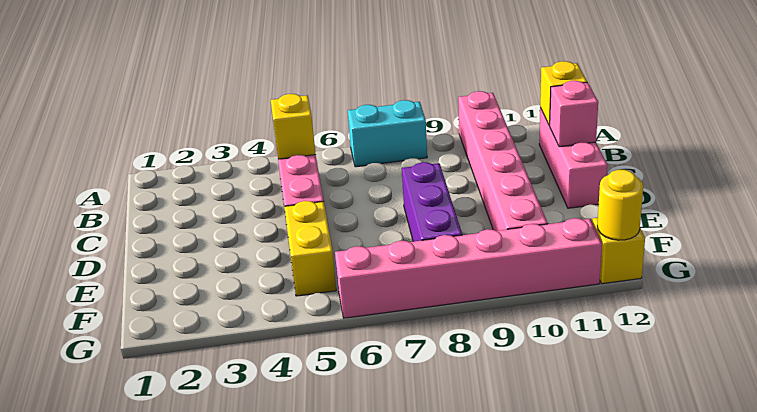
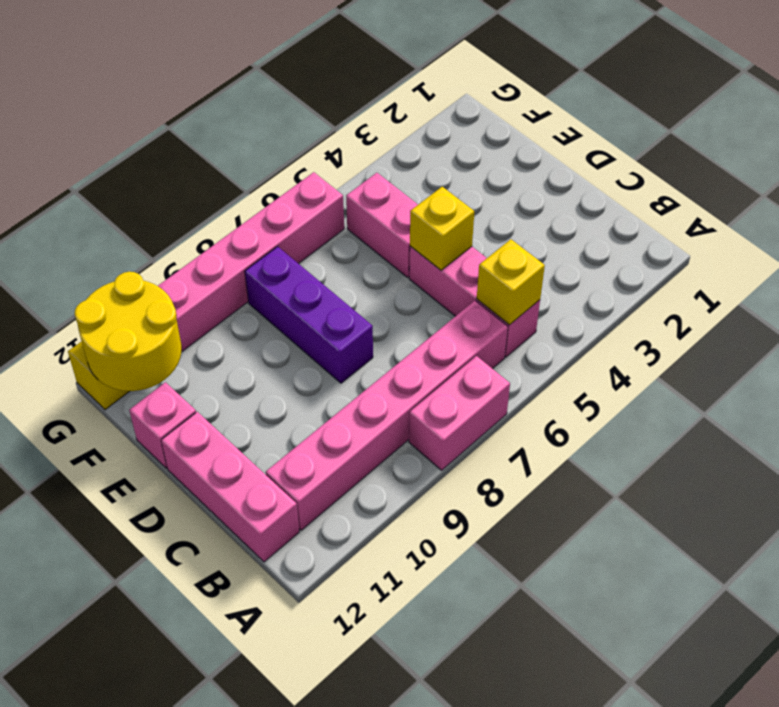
cyan 1x2 brick [348,100,427,167] -> pink 1x2 brick [409,356,510,470]
pink 1x6 brick [458,91,548,231] -> pink 1x6 brick turned to [266,301,508,530]
yellow 1x1 brick [540,61,587,125] -> yellow 1x1 brick moved to [410,187,474,270]
pink 1x1 brick [549,81,598,147] -> pink 1x1 brick moved to [129,382,196,468]
yellow 1x2 brick [284,201,336,296] -> pink 1x2 brick [346,173,418,277]
yellow 1x1 round brick [597,170,643,240] -> yellow 2x2 round brick [75,272,182,391]

